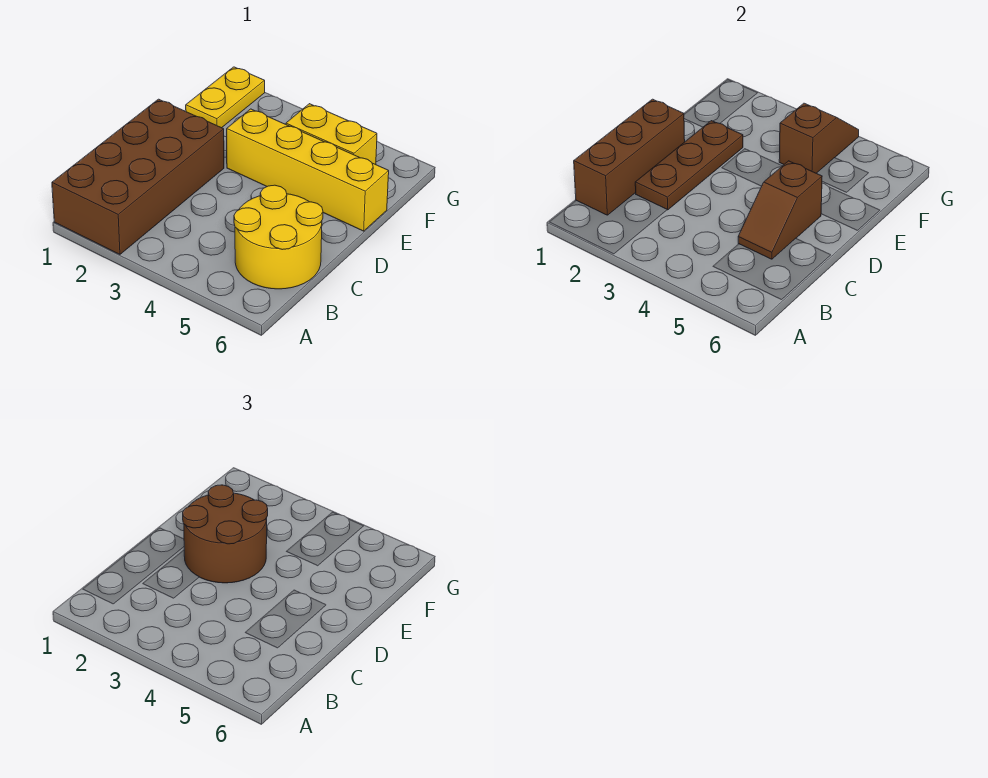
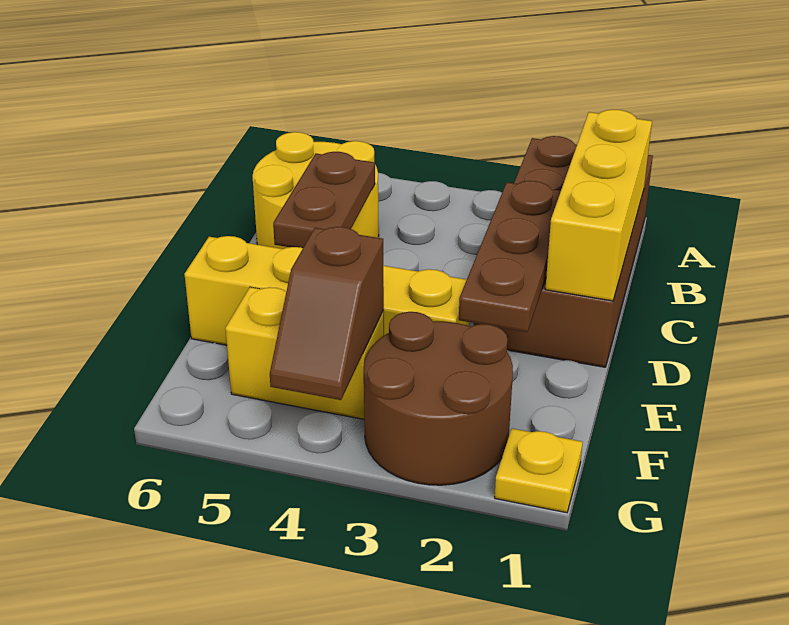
brown 1x3 brick [574,99,685,215] -> yellow 1x3 brick [546,109,652,301]
brown 1x2 slope [738,161,822,259] -> brown 1x2 plate [273,152,375,248]
brown 2x2 round brick [183,485,268,583] -> brown 2x2 round brick moved to [364,312,513,485]
yellow 1x2 plate [186,67,265,128] -> yellow 1x1 plate [495,428,583,513]

